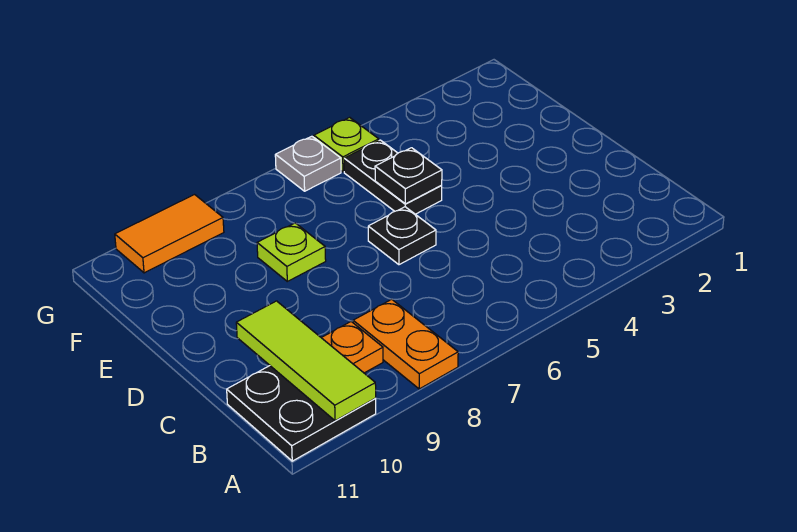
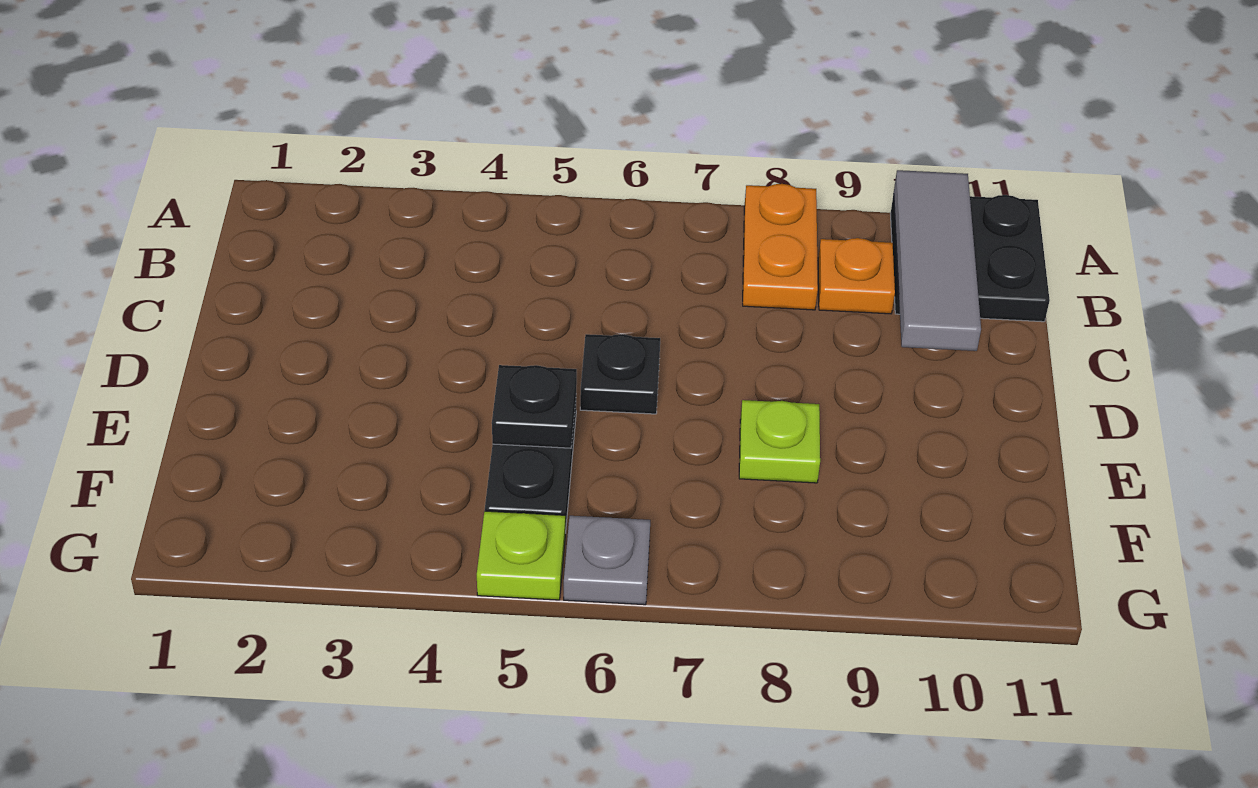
lime 1x3 tile [236,301,376,421] -> grey 1x3 tile [894,170,981,351]
orange 1x2 tile [115,195,224,273] -> none

